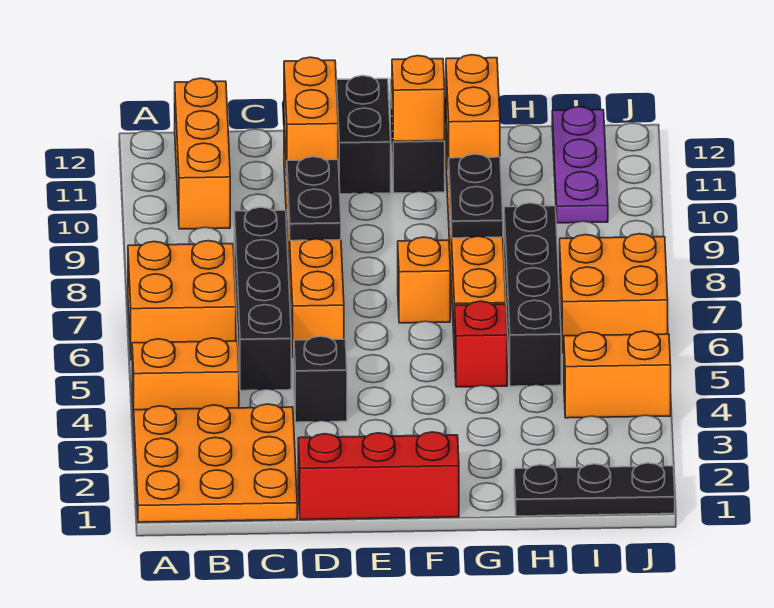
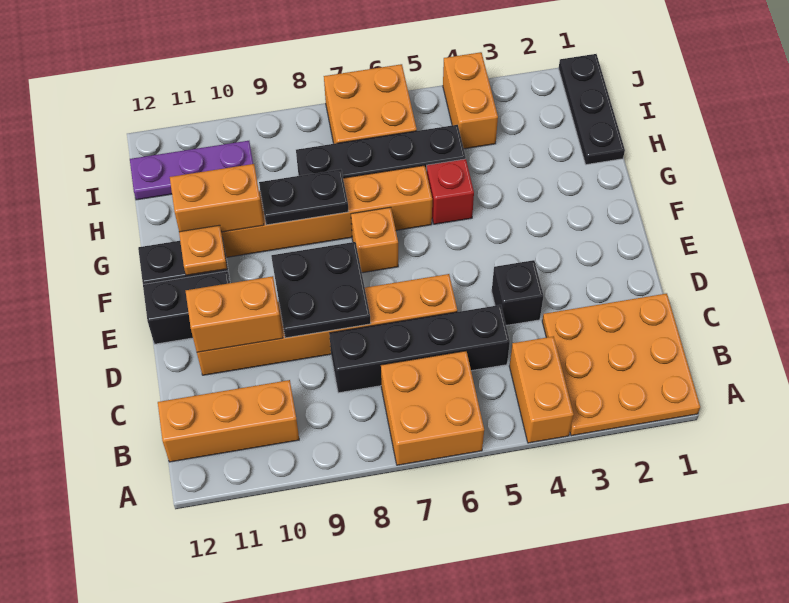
red 1x3 brick [298,432,459,520] -> none
black 1x2 plate [287,157,341,241] -> black 2x2 plate [271,242,371,338]
orange 1x1 brick [392,56,445,141] -> orange 1x1 plate [179,225,227,275]

